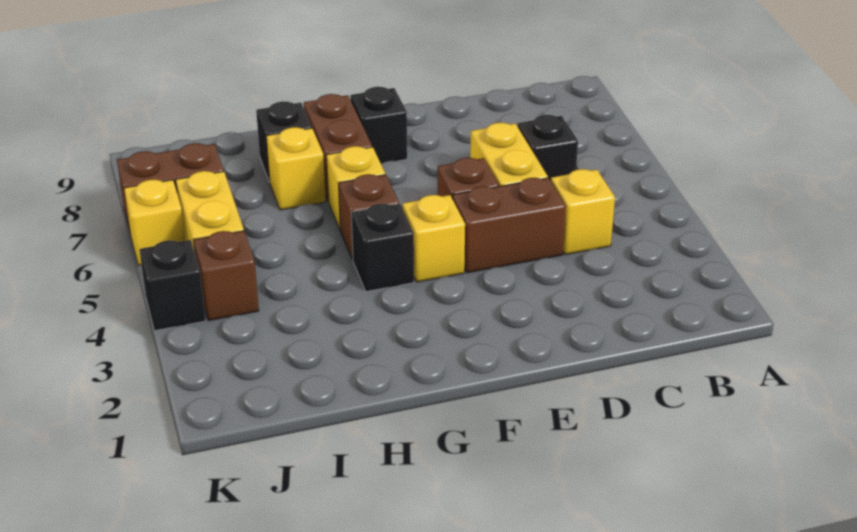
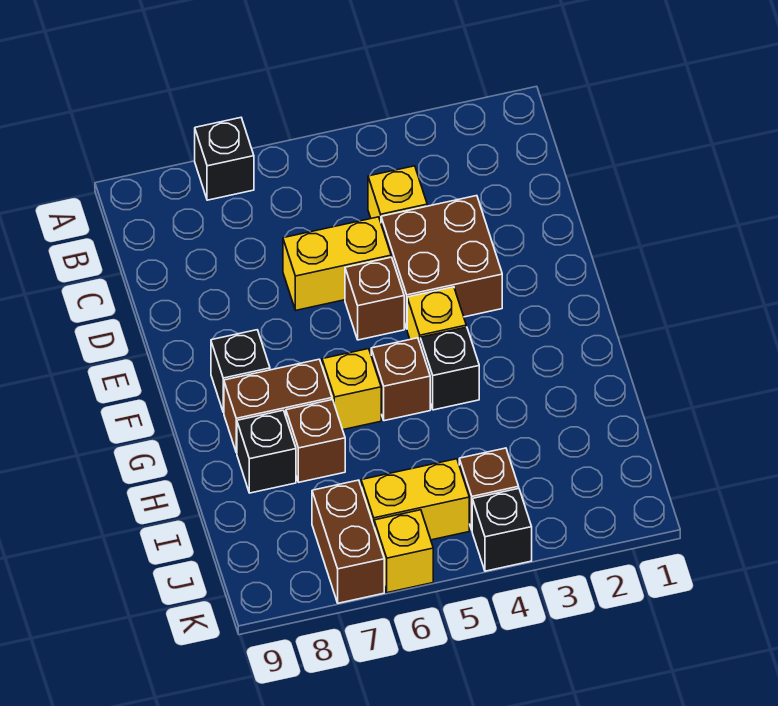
black 1x1 brick [518,115,578,181] -> black 1x1 brick moved to [195,118,254,200]
brown 1x2 brick [453,178,566,273] -> brown 2x2 brick [381,196,502,329]
yellow 1x1 brick [266,127,326,210] -> brown 1x1 brick [286,400,345,482]

